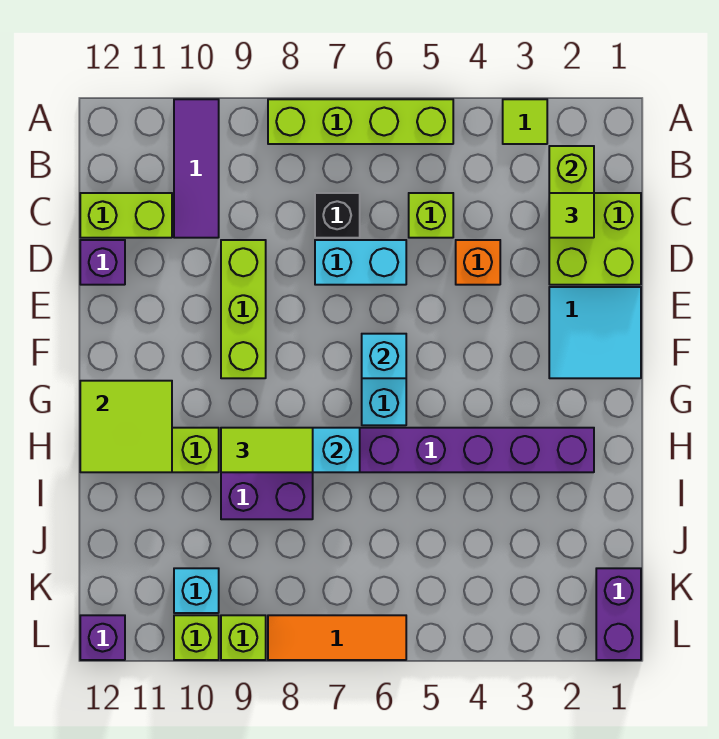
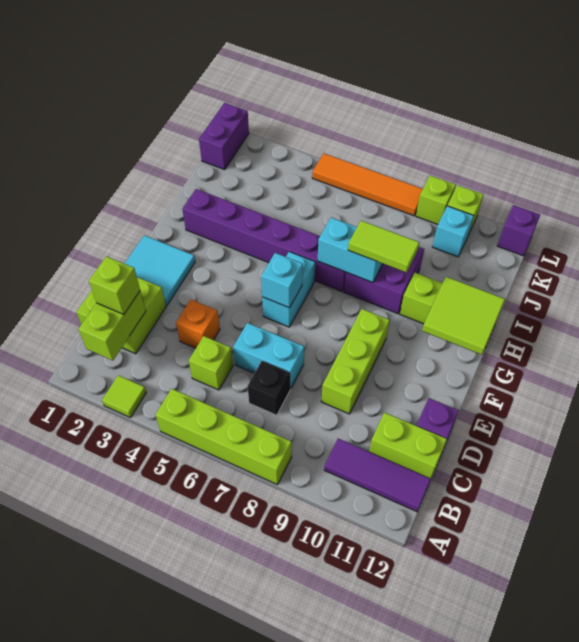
purple 1x3 tile [174,99,219,238] -> purple 1x3 tile turned to [324,439,431,512]
lime 1x1 tile [549,193,594,238] -> lime 1x1 brick [89,256,140,314]
orange 1x3 tile [268,615,406,660] -> orange 1x4 tile [312,153,423,216]

